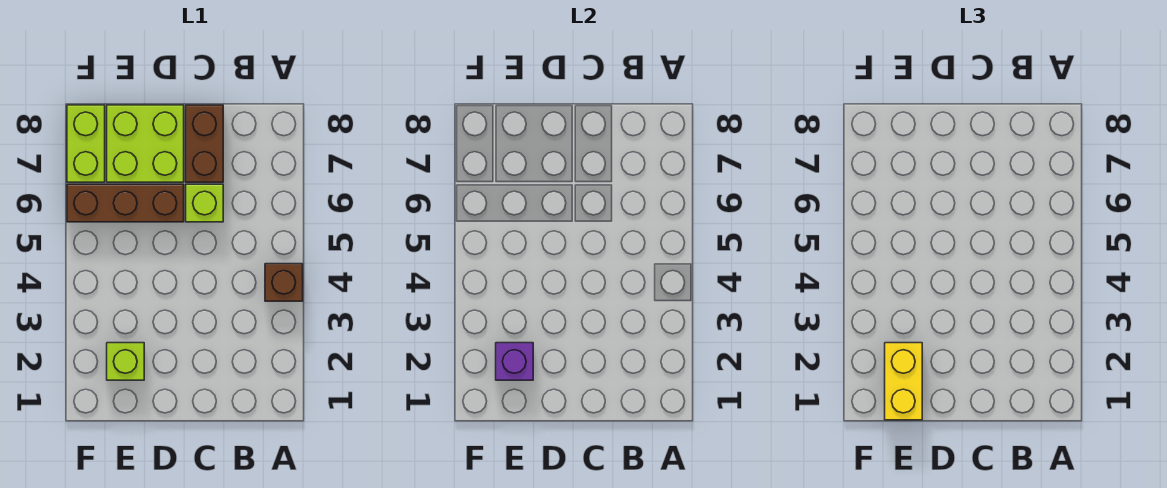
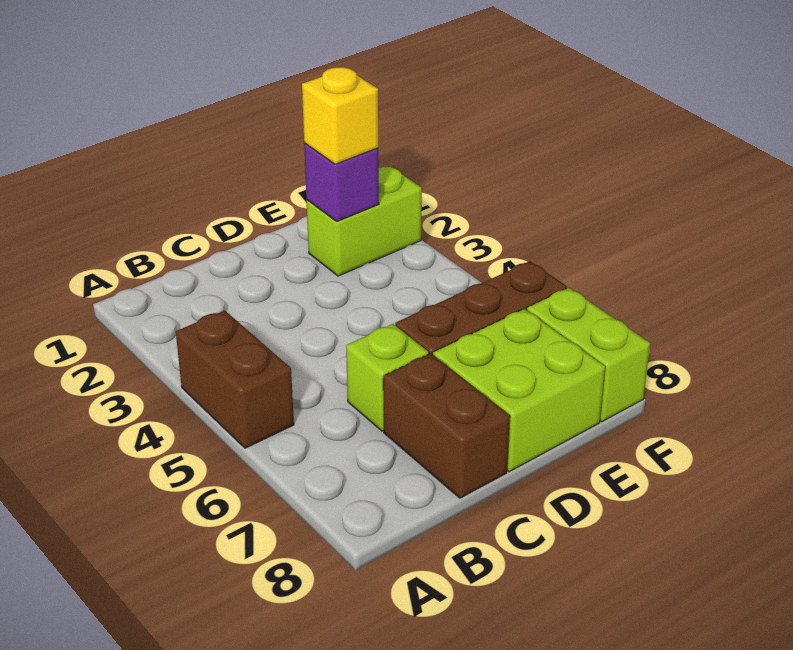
brown 1x1 brick [265,264,303,301] -> brown 1x2 brick [176,311,294,448]
yellow 1x2 brick [885,343,922,420] -> yellow 1x1 brick [302,67,378,164]
lime 1x1 brick [107,343,144,380] -> lime 1x2 brick [307,167,422,276]

